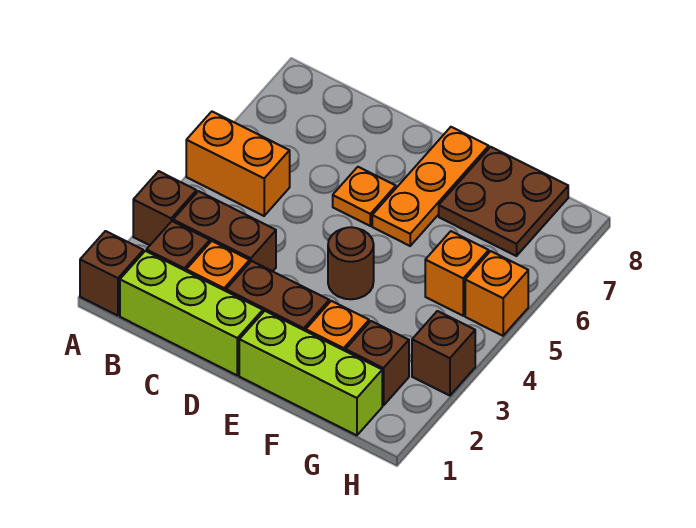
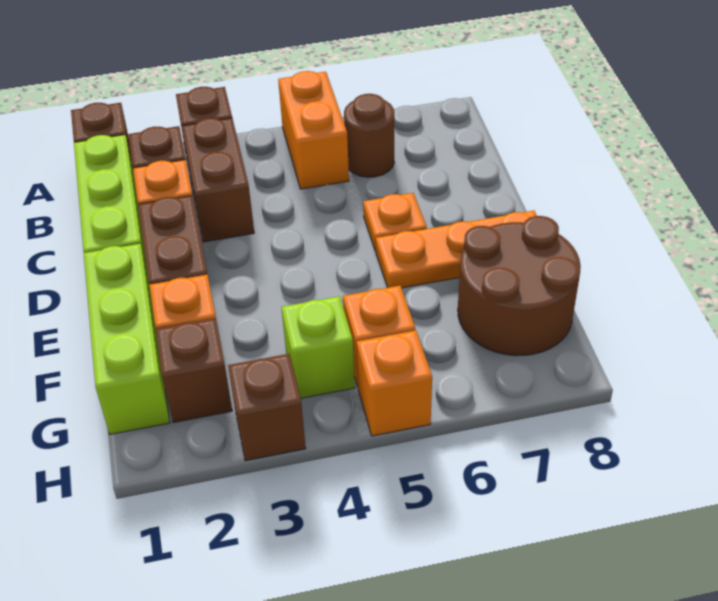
brown 1x1 round brick [328,227,374,299] -> brown 1x1 round brick moved to [344,94,394,177]
brown 2x2 plate [439,147,568,256] -> brown 2x2 round brick [458,216,581,356]
none -> lime 1x1 brick [281,296,355,398]

